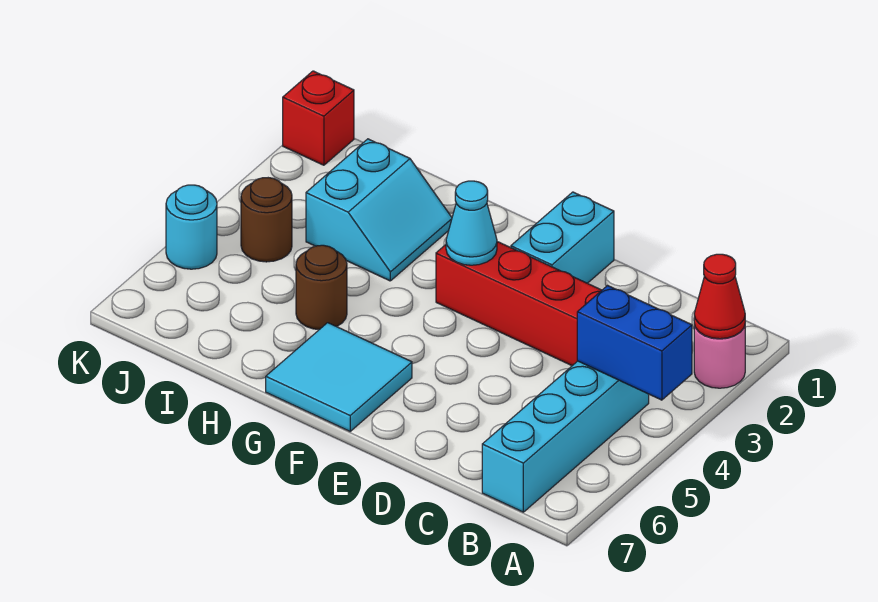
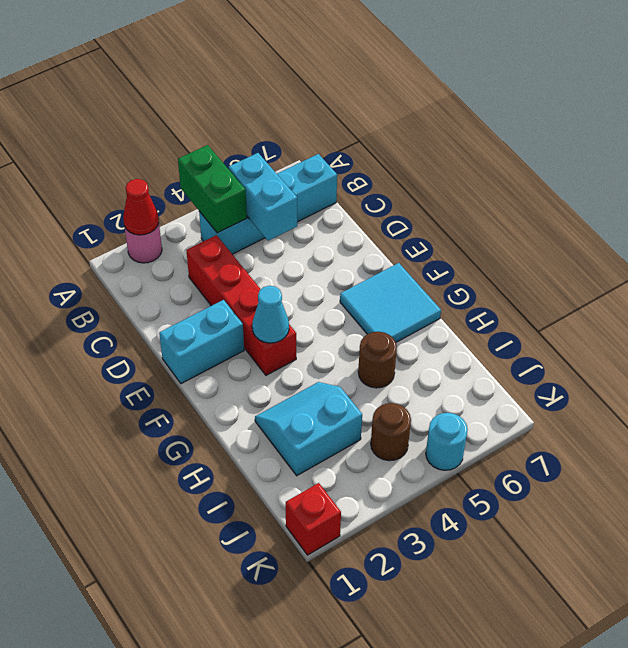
blue 1x2 brick [577,286,692,400] -> green 1x2 brick [178,145,247,233]
none -> cyan 1x2 brick [228,153,297,241]

